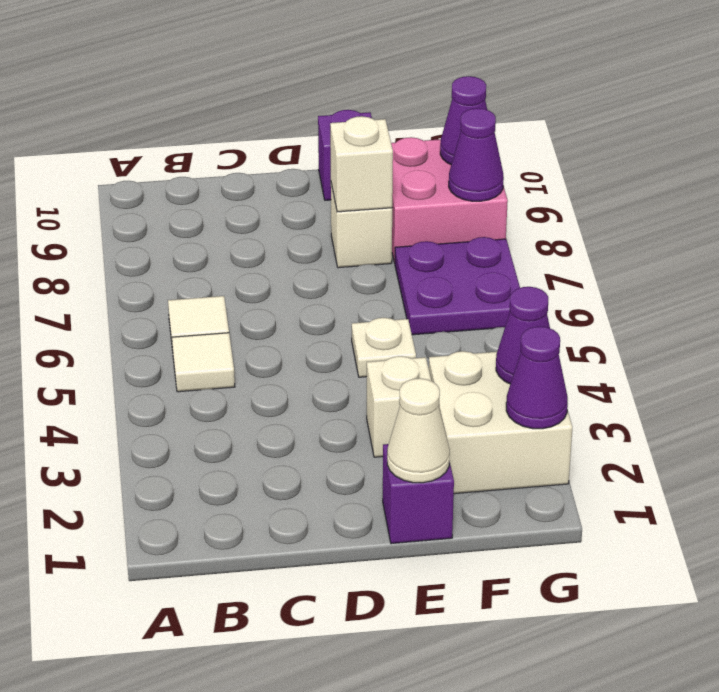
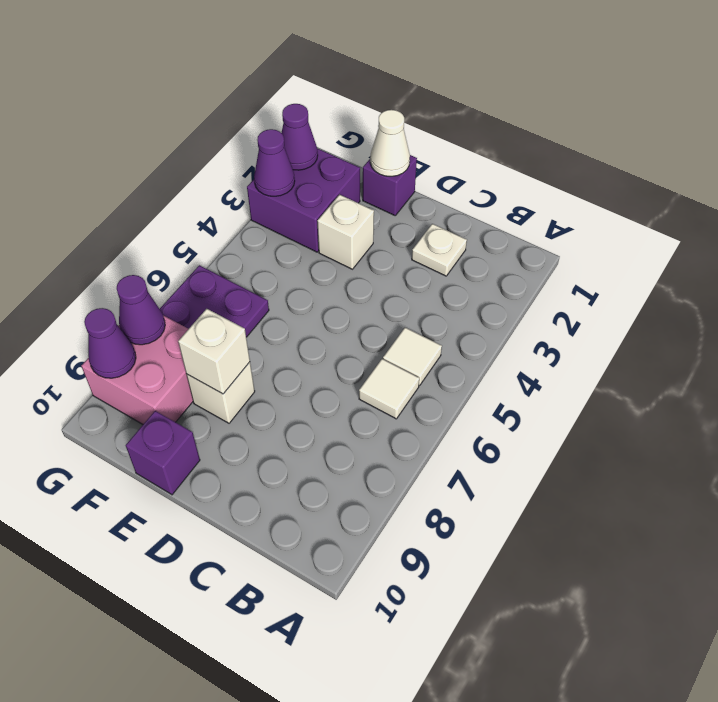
white 1x1 plate [352,318,416,377] -> white 1x1 plate moved to [412,224,467,276]
white 2x2 brick [429,351,572,494] -> purple 2x2 brick [247,148,360,252]

